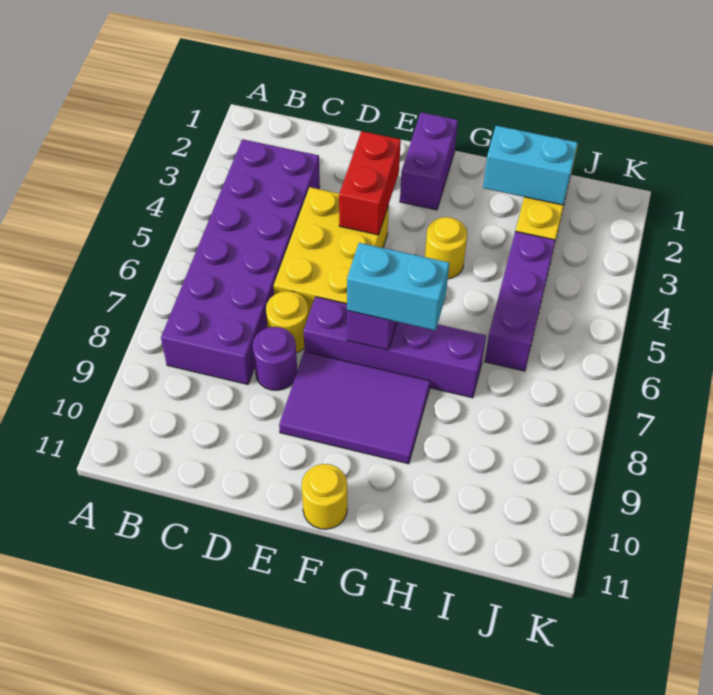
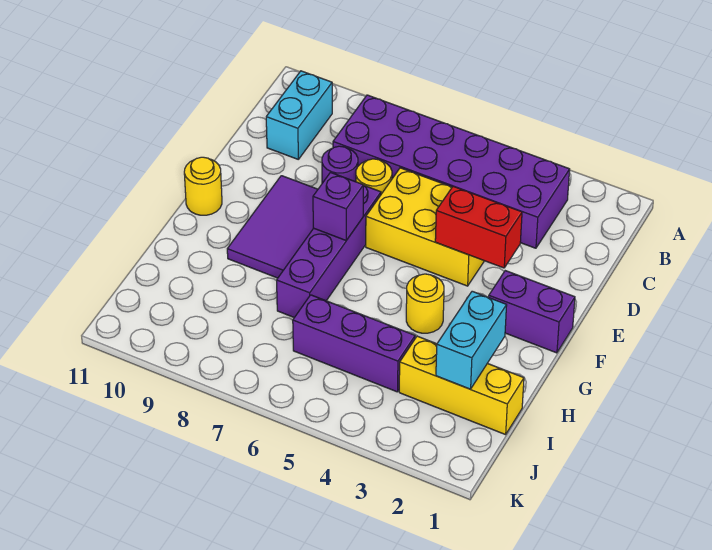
cyan 1x2 brick [347,243,449,331] -> cyan 1x2 brick moved to [266,71,332,159]

